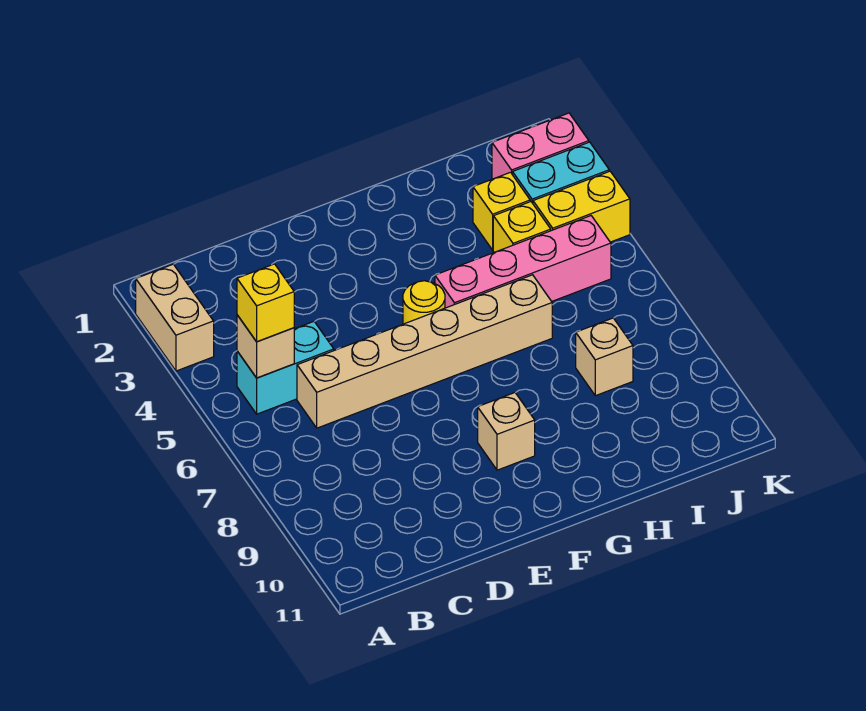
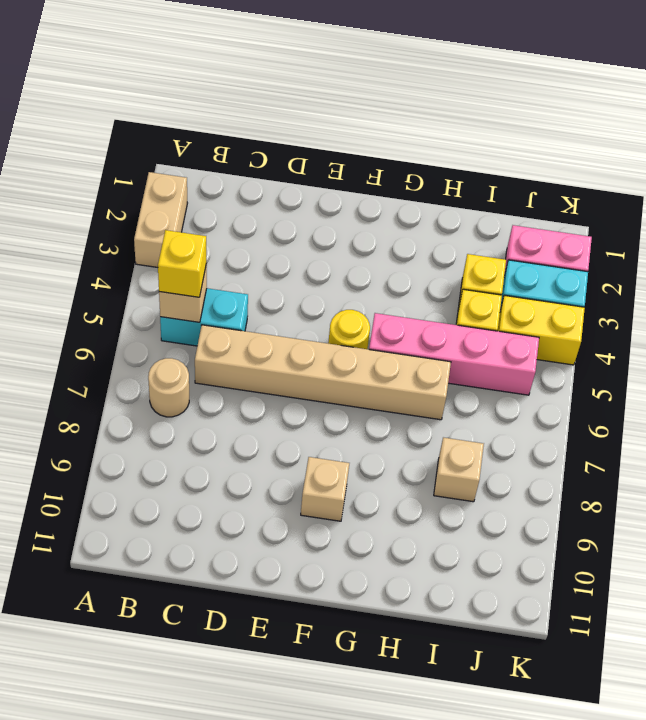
none -> tan 1x1 round brick [148,358,189,417]

